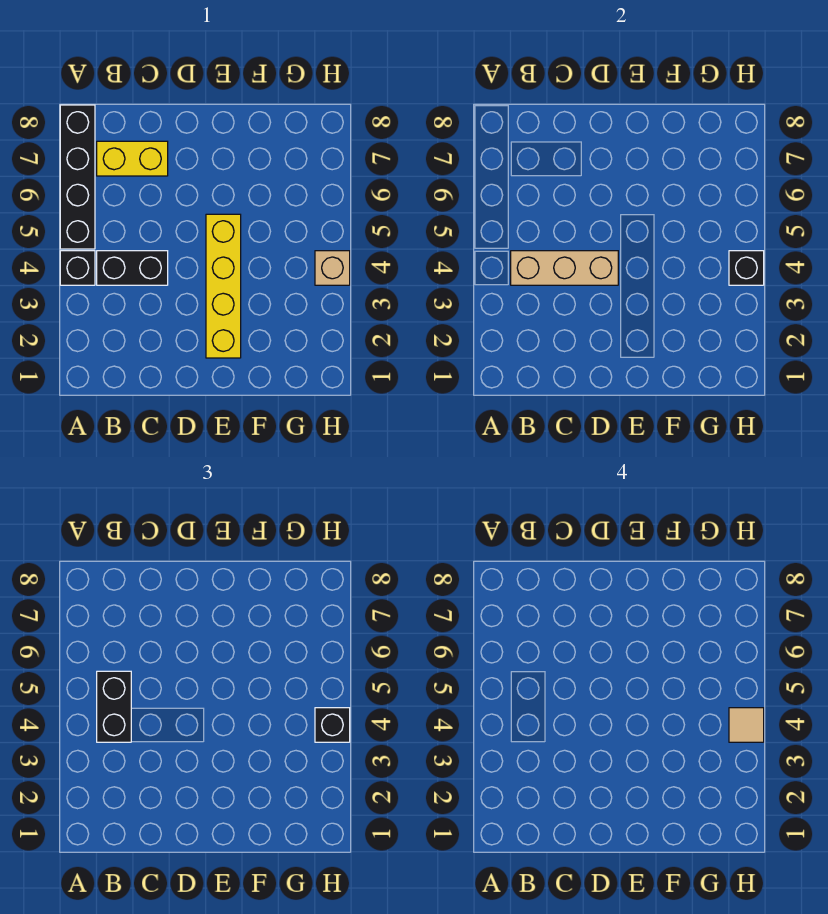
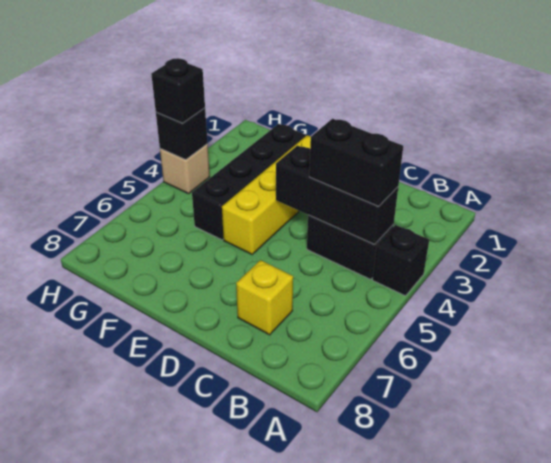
black 1x4 brick [60,105,95,249] -> black 1x4 brick moved to [192,124,306,240]
tan 1x3 brick [511,251,618,285] -> black 1x3 brick [276,146,398,244]
black 1x2 brick [97,671,131,742] -> black 1x2 brick turned to [309,119,403,206]
yellow 1x2 brick [97,141,168,176] -> yellow 1x1 brick [236,260,293,335]
tan 1x1 tile [729,708,764,742] -> none

